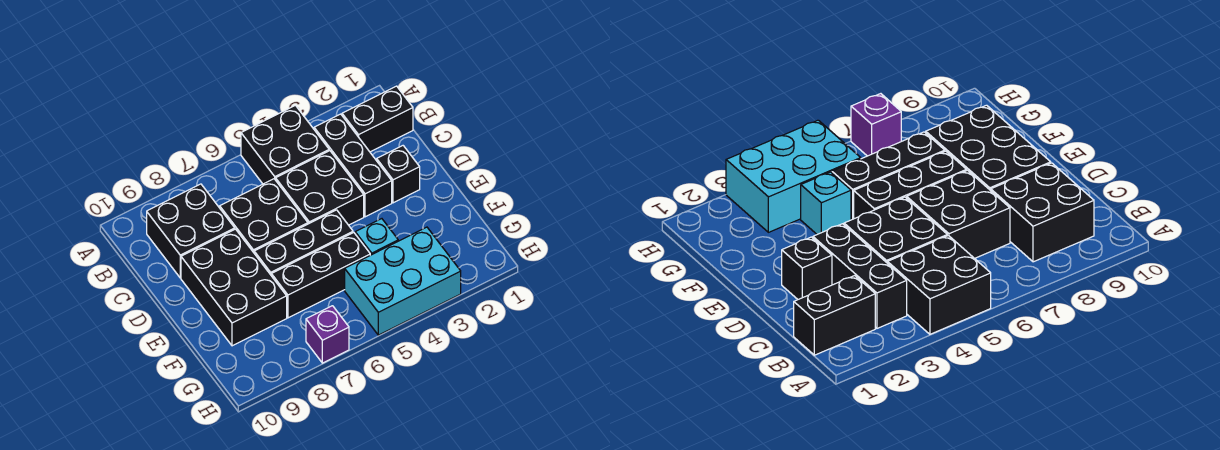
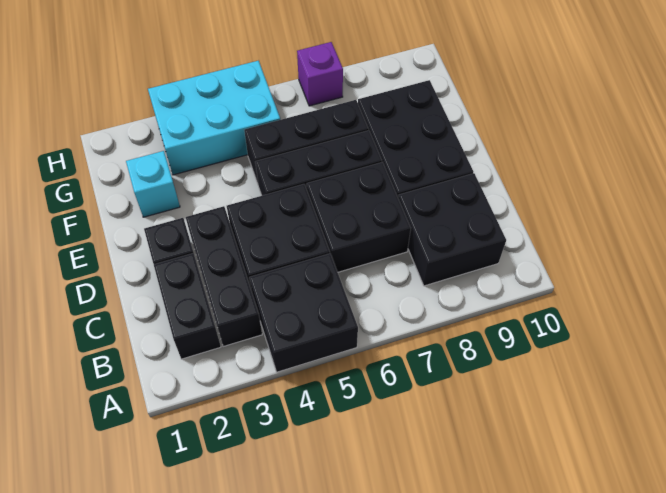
black 1x2 brick [342,86,413,152] -> black 1x2 brick turned to [154,253,221,359]
cyan 1x1 brick [355,219,398,255] -> cyan 1x1 brick moved to [126,151,180,217]

